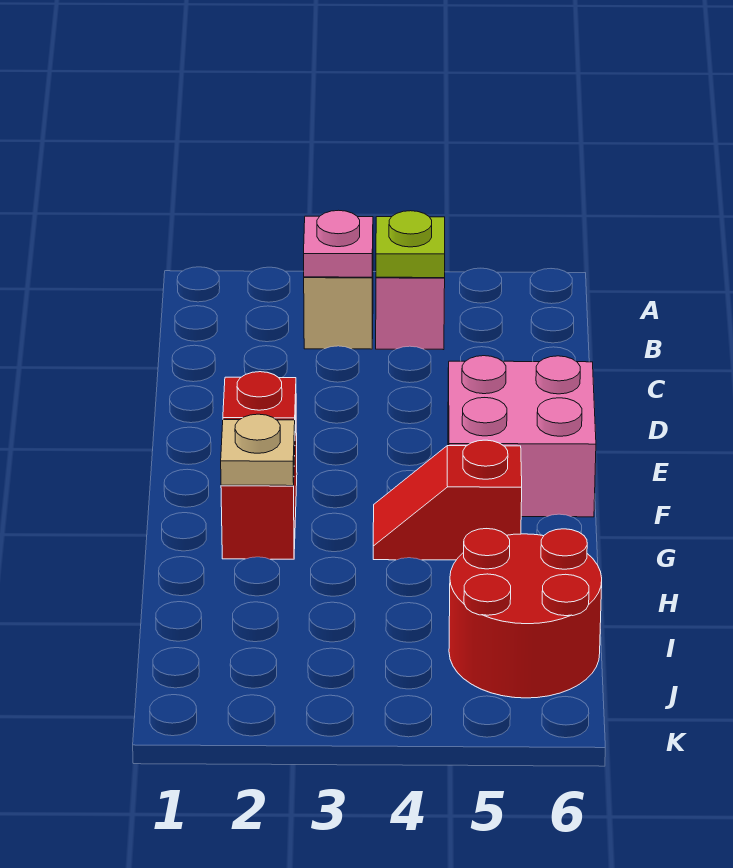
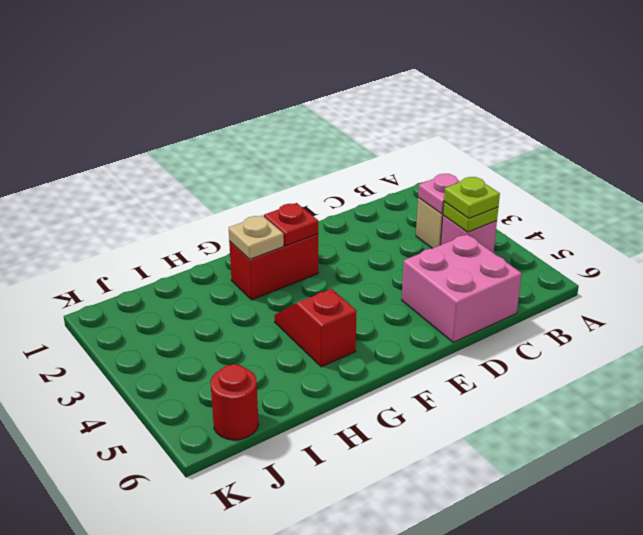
none -> lime 1x1 plate [444,177,500,218]
pink 2x2 brick [448,356,596,517] -> pink 2x2 brick moved to [402,234,522,342]
red 2x2 round brick [449,529,602,698] -> red 1x1 round brick [210,364,259,440]

